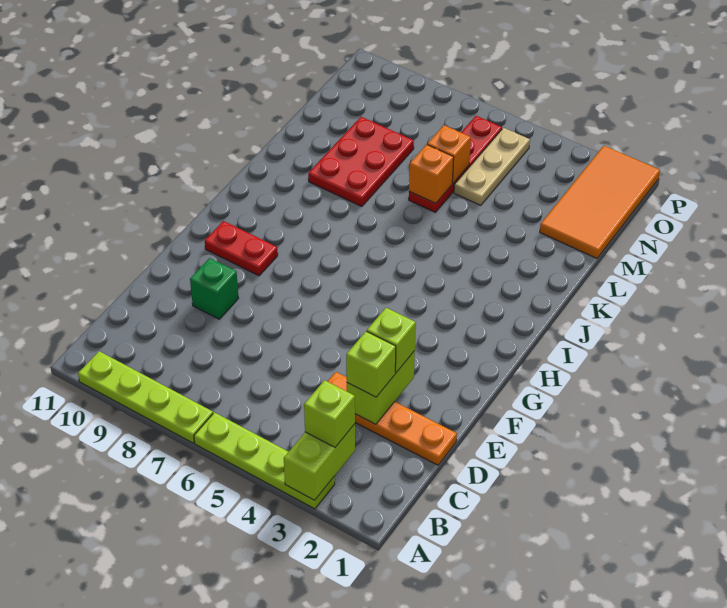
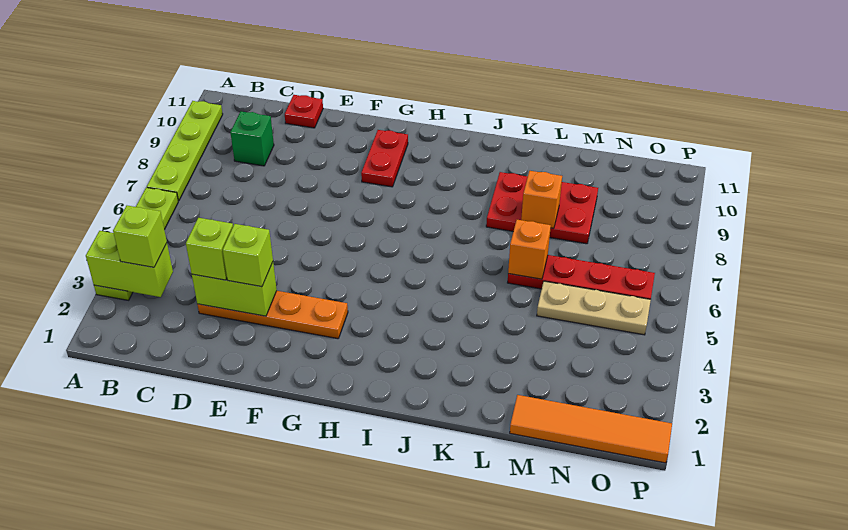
orange 1x4 plate [327,372,457,465] -> orange 1x4 plate turned to [197,291,348,339]
none -> red 1x1 plate [285,95,323,128]
green 1x1 brick [190,258,239,319] -> green 1x1 brick moved to [230,112,274,166]
orange 2x4 tile [540,146,660,258] -> orange 1x4 tile [510,395,672,463]
orange 1x1 brick [427,125,471,183] -> orange 1x1 brick moved to [521,171,562,228]

